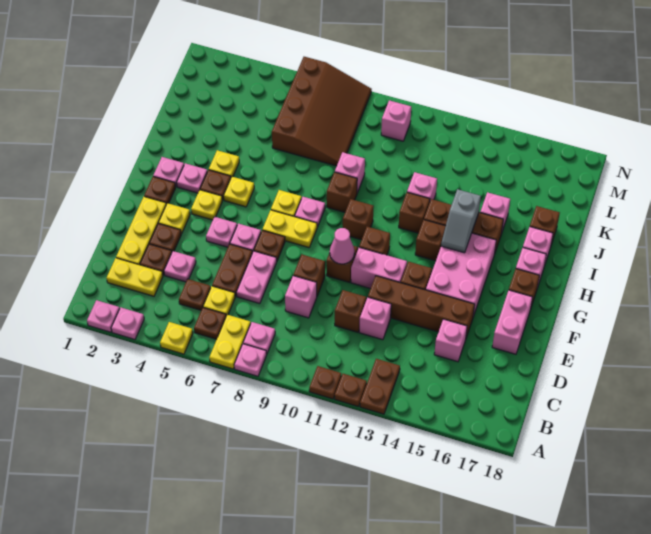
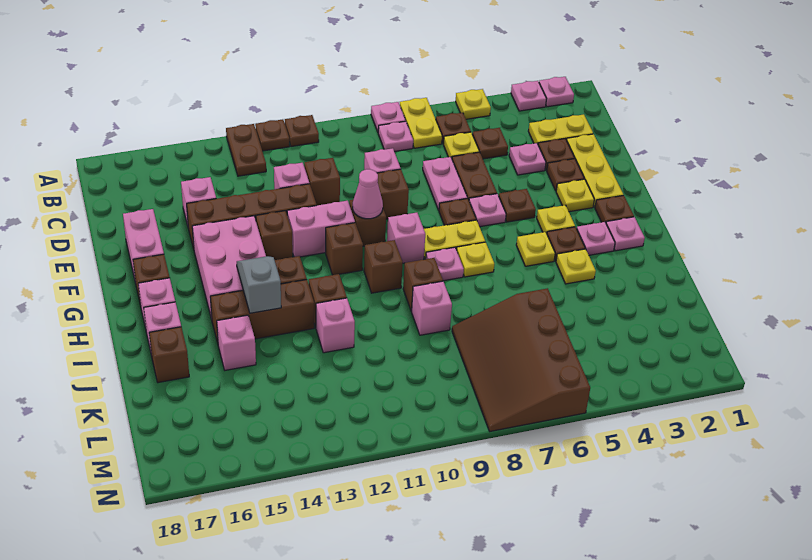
pink 1x1 plate [206,217,237,247] -> brown 1x1 plate [499,189,536,222]
pink 1x1 brick [381,100,411,141] -> pink 1x1 brick moved to [387,213,425,263]

